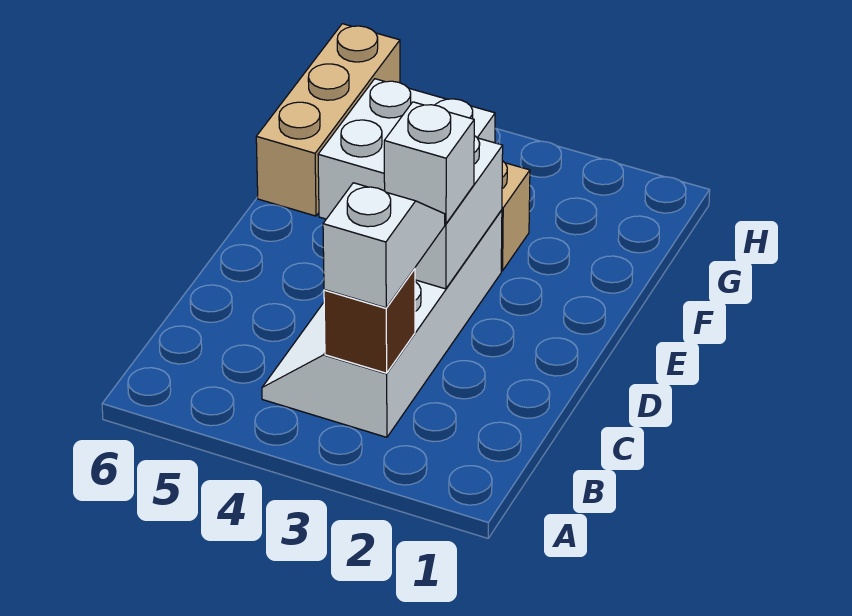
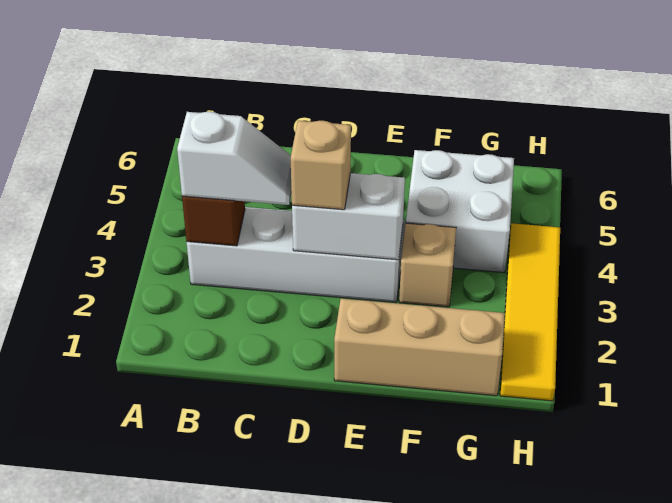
white 1x1 brick [384,102,474,224] -> tan 1x1 brick [291,121,351,210]
tan 1x3 brick [256,24,400,216] -> tan 1x3 brick moved to [334,299,505,396]
none -> yellow 1x4 tile [500,223,560,401]

